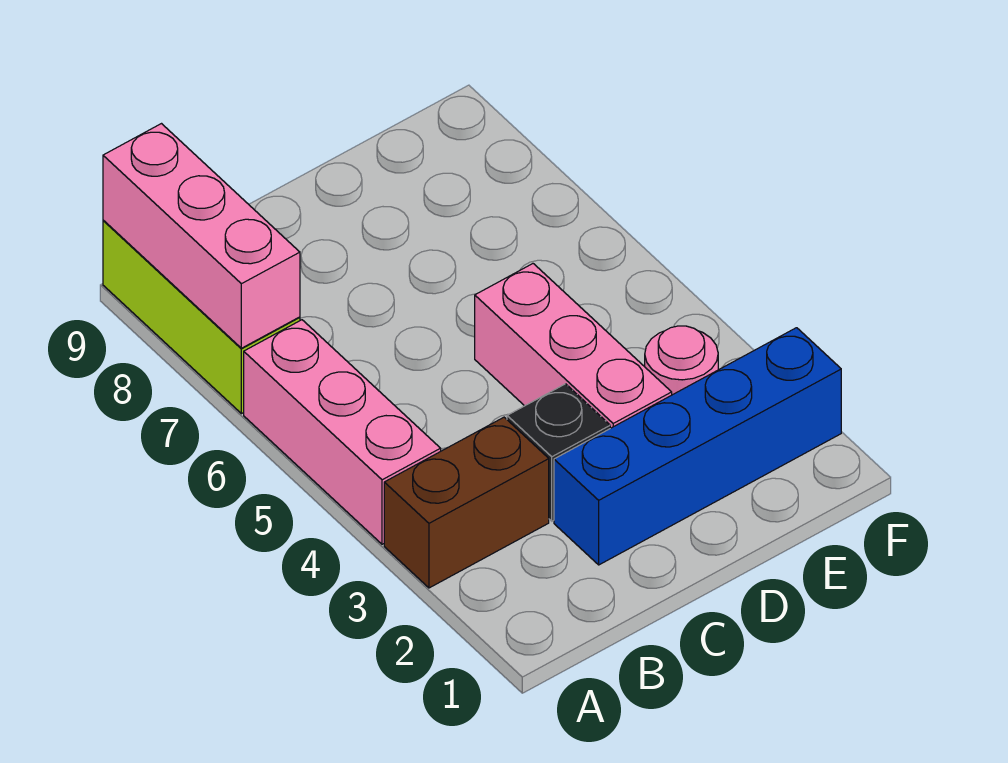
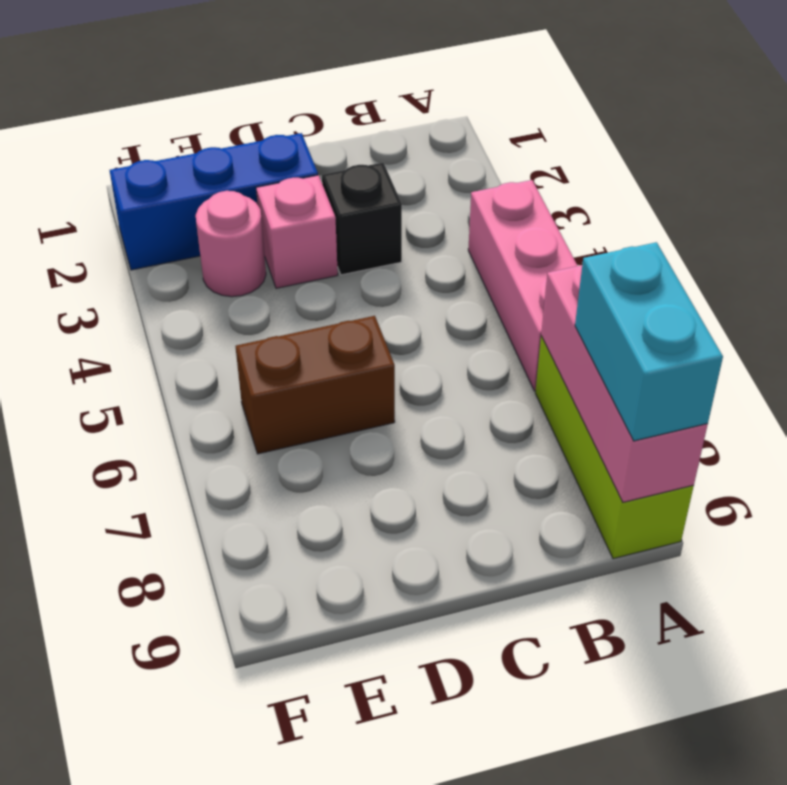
brown 1x2 brick [384,417,549,588] -> brown 1x2 brick moved to [236,316,395,454]
none -> cyan 1x2 brick [575,242,723,441]
blue 1x4 brick [554,328,841,565] -> blue 1x3 brick [110,133,318,270]
pink 1x3 brick [475,264,672,428] -> pink 1x1 brick [256,175,338,288]

